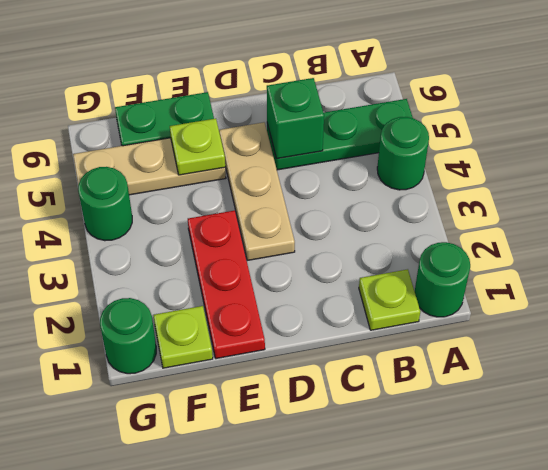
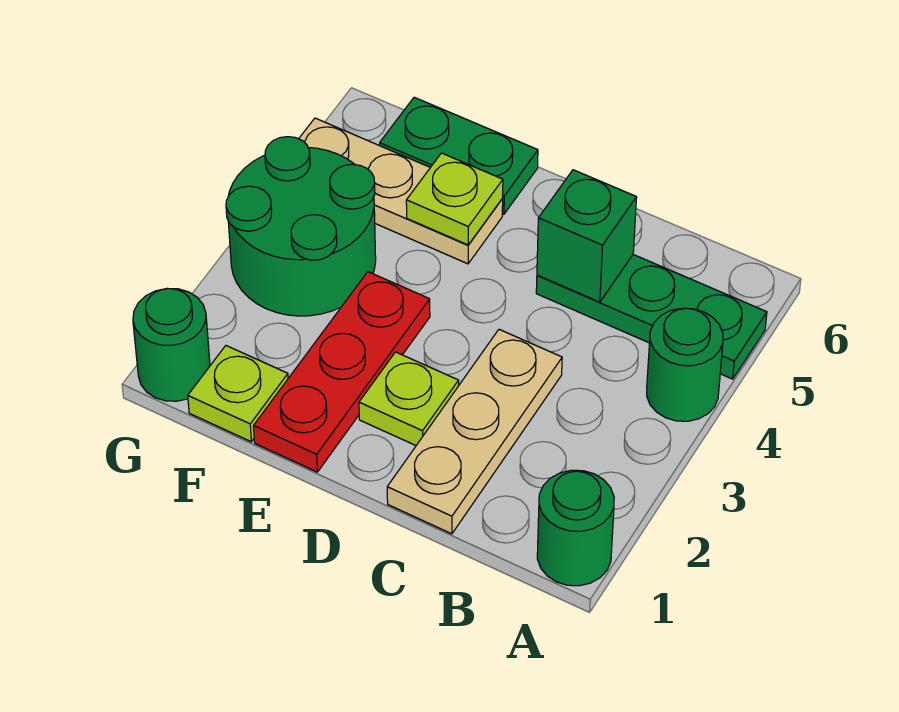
lime 1x1 plate [359,269,420,330] -> lime 1x1 plate moved to [359,352,459,445]
tan 1x3 plate [219,122,295,261] -> tan 1x3 plate moved to [387,330,562,534]
green 1x1 round brick [78,167,132,241] -> green 2x2 round brick [226,137,376,316]

